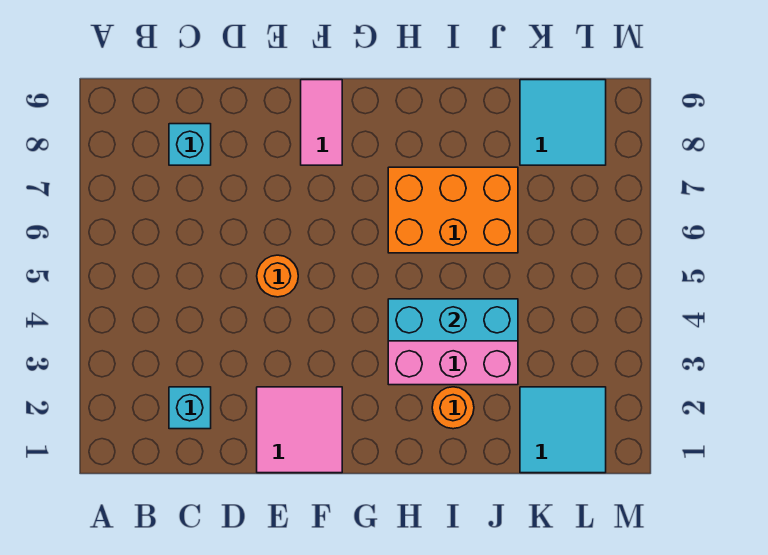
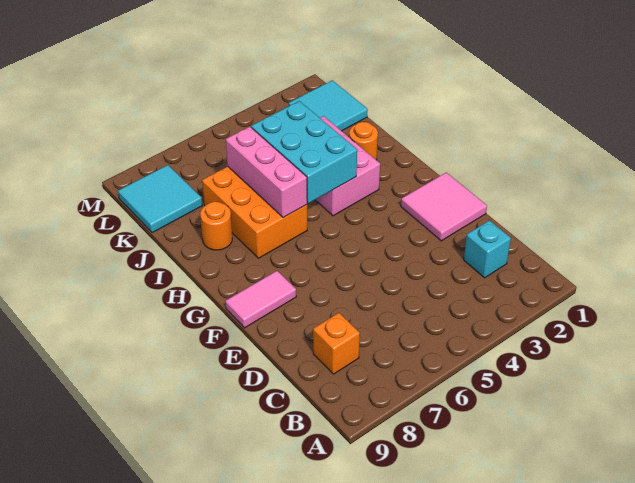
cyan 1x1 brick [169,124,211,165] -> orange 1x1 brick [313,313,360,374]
orange 1x1 round brick [257,255,298,297] -> orange 1x1 round brick moved to [200,202,232,250]
cyan 1x3 brick [388,299,518,341] -> cyan 2x3 brick [251,101,357,203]
none -> pink 1x3 brick [226,127,307,218]

